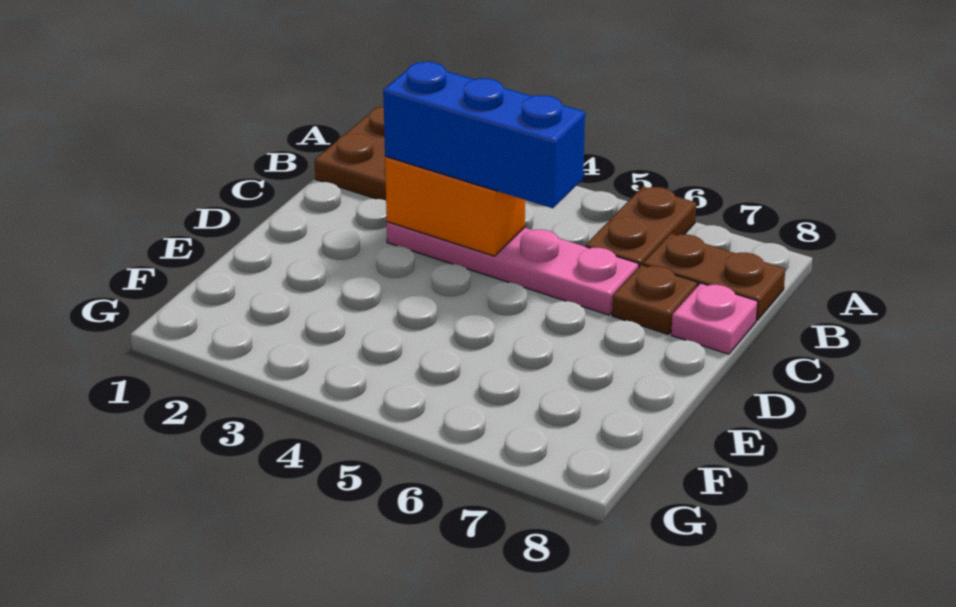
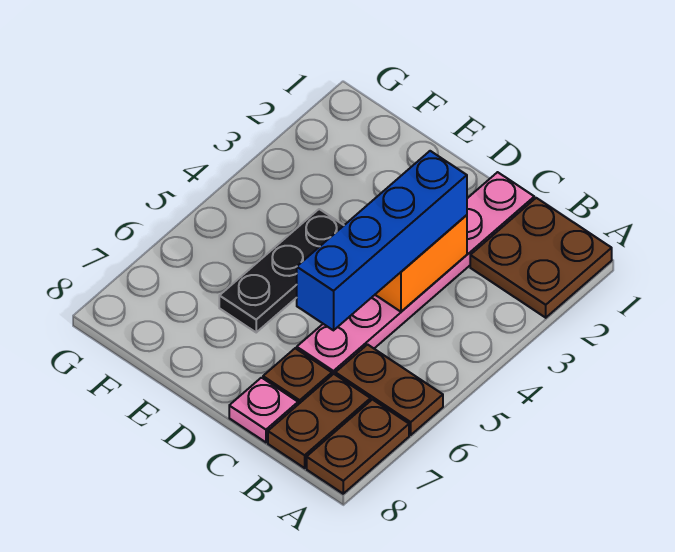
none -> brown 1x2 plate [307,400,409,494]
pink 1x4 plate [387,222,639,315] -> pink 1x6 plate [297,172,534,375]
blue 1x3 brick [383,62,585,208] -> blue 1x4 brick [297,151,467,330]
none -> black 1x3 plate [219,209,344,332]

